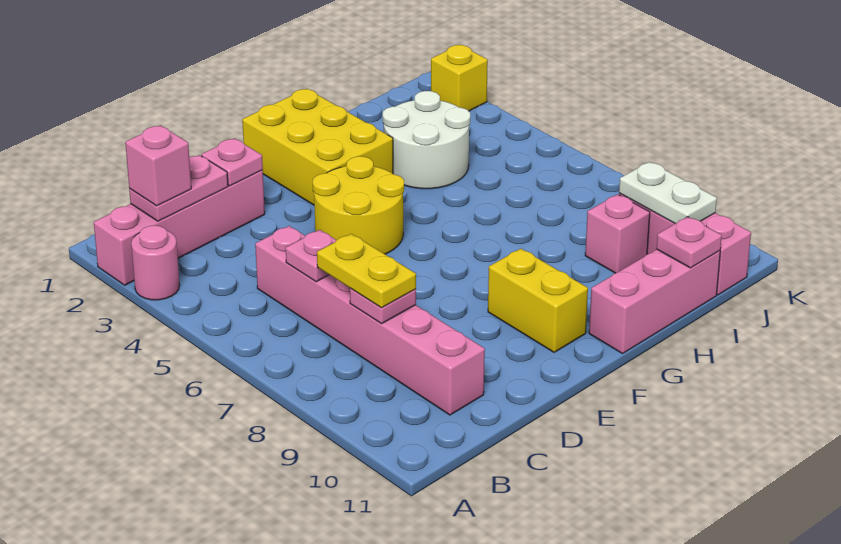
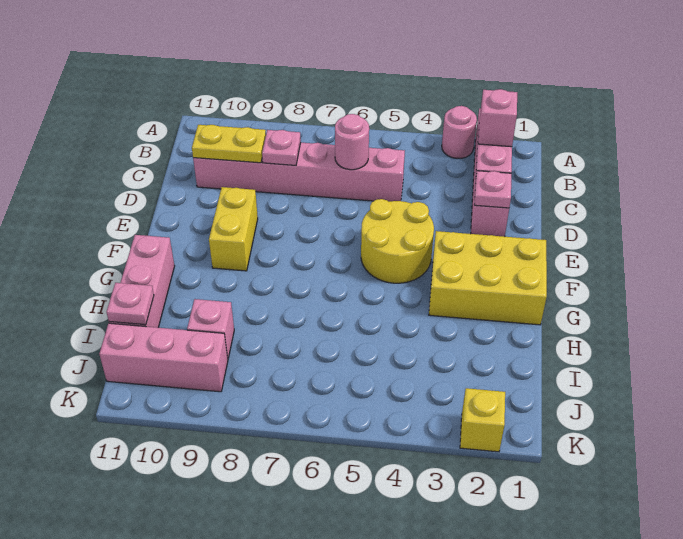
pink 1x1 plate [286,230,336,282] -> pink 1x1 round brick [335,114,369,170]
yellow 1x2 plate [317,234,416,308] -> yellow 1x2 plate moved to [192,125,266,163]
yellow 1x2 brick [488,249,588,352] -> yellow 1x2 brick turned to [209,187,258,271]
white 2x2 round brick [383,91,470,189] -> none
white 1x2 plate [619,162,717,224] -> none

